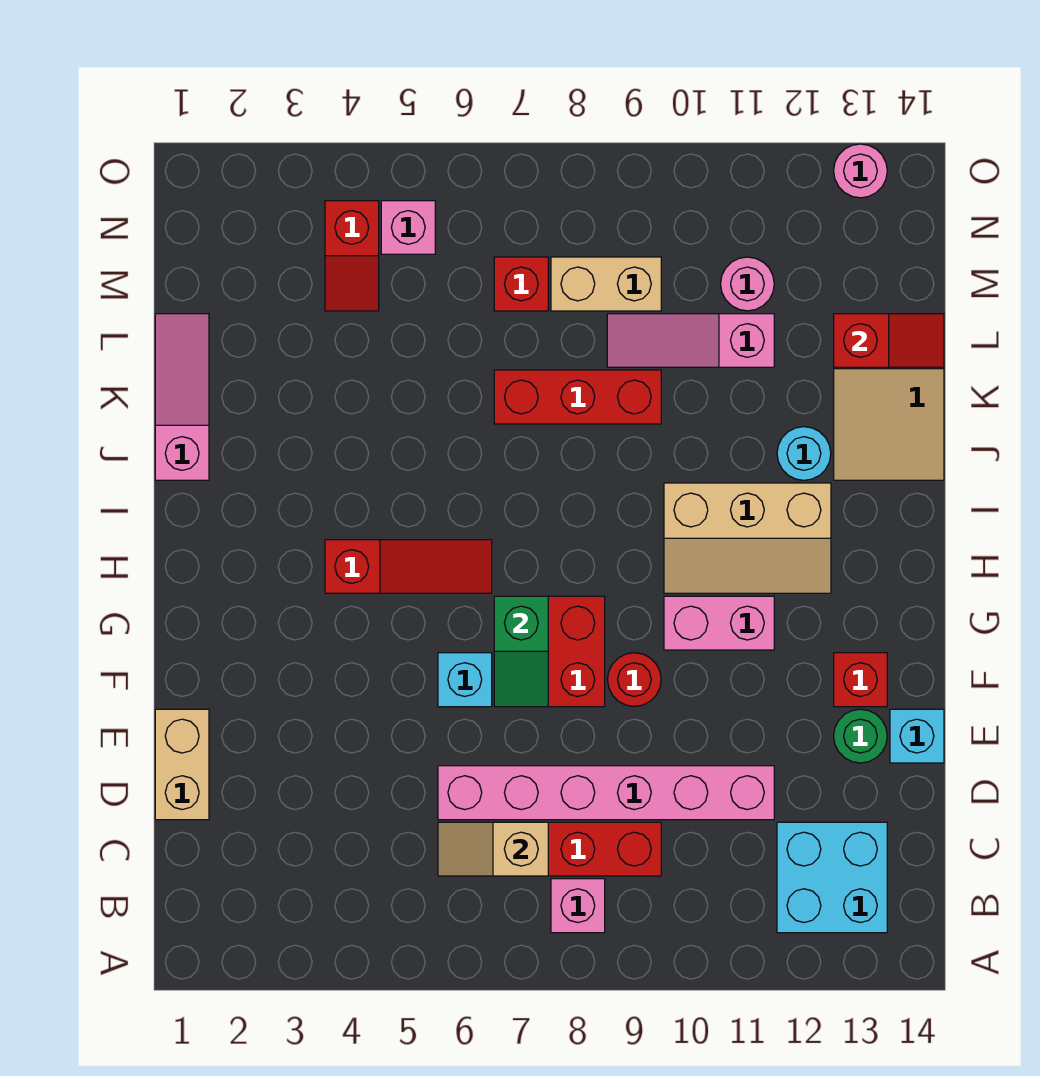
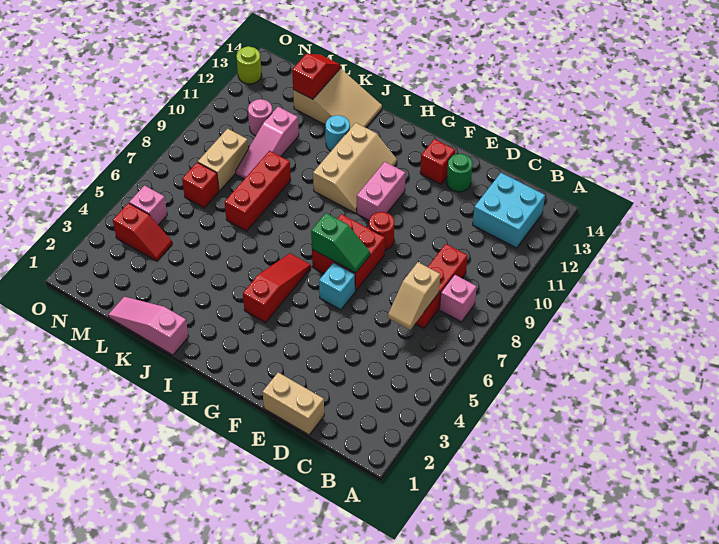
pink 1x6 brick [438,766,774,820] -> none
cyan 1x1 brick [890,709,944,763] -> none
pink 1x1 round brick [834,144,887,198] -> lime 1x1 round brick [236,46,261,84]

